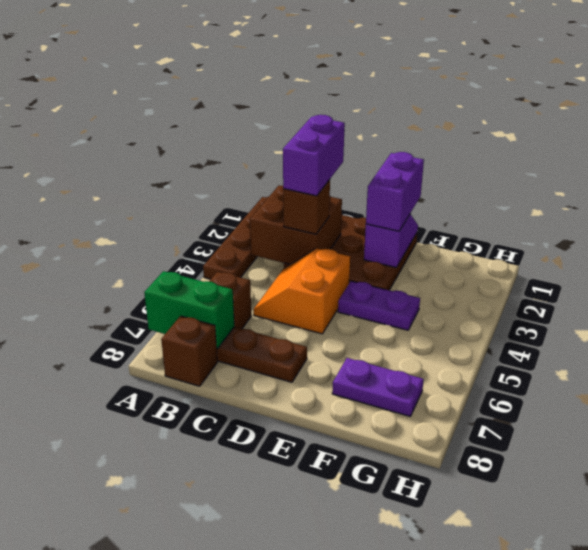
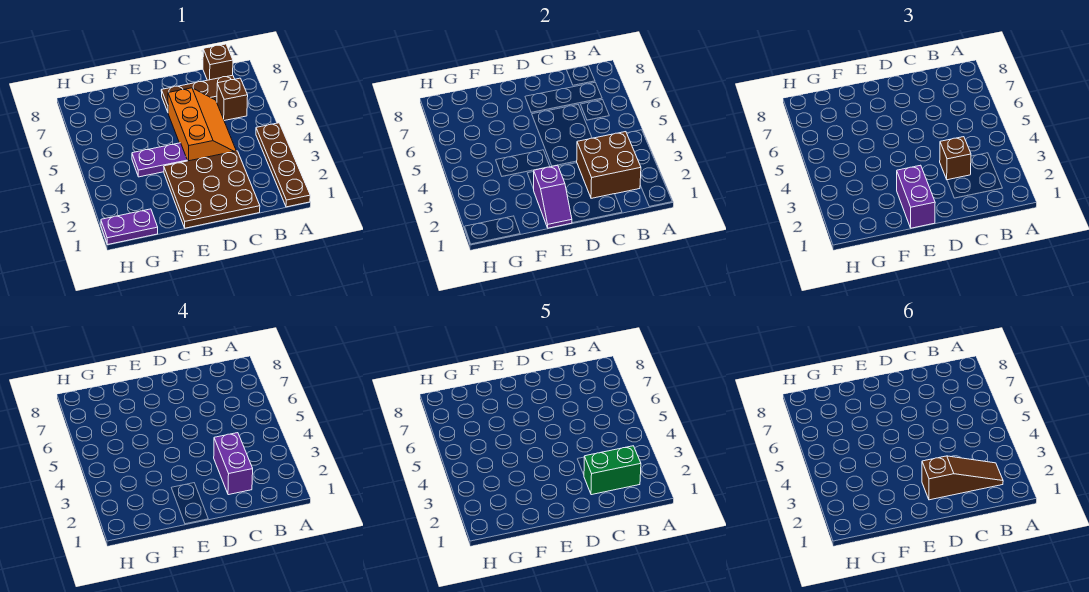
green 1x2 brick [144,271,234,349] -> green 1x2 brick moved to [584,446,641,495]
none -> brown 1x3 slope [922,456,1003,500]
orange 2x2 slope [254,248,350,334] -> orange 2x3 slope [168,88,236,161]
purple 1x2 plate [332,358,424,416] -> purple 1x2 plate moved to [101,209,158,244]

